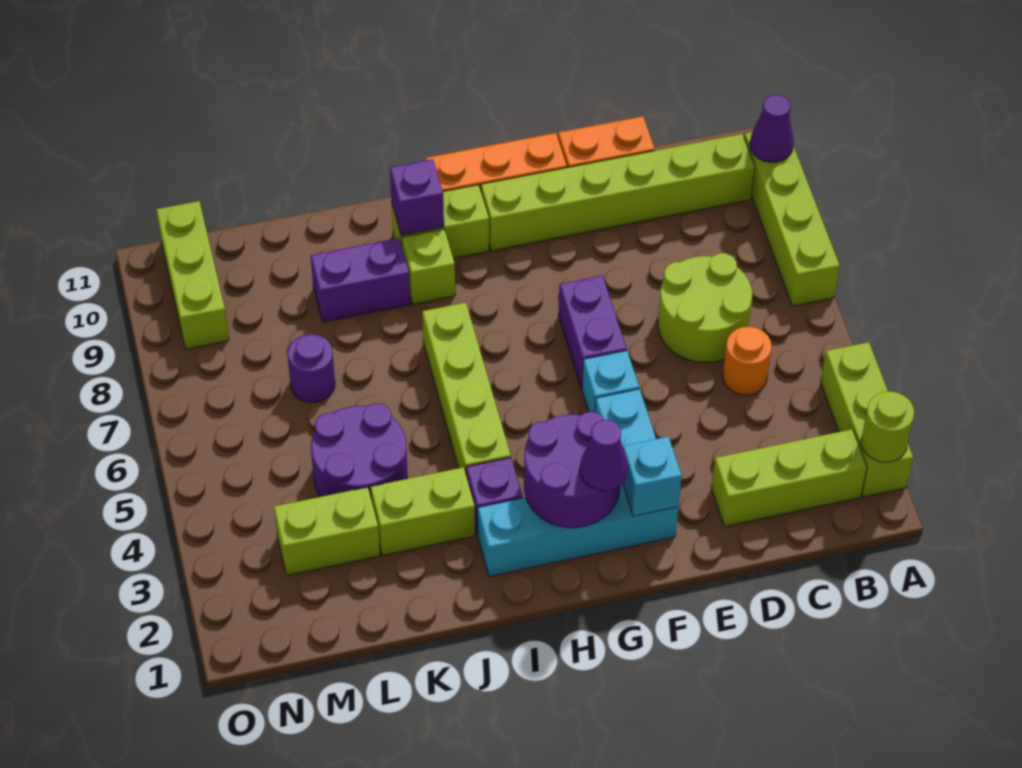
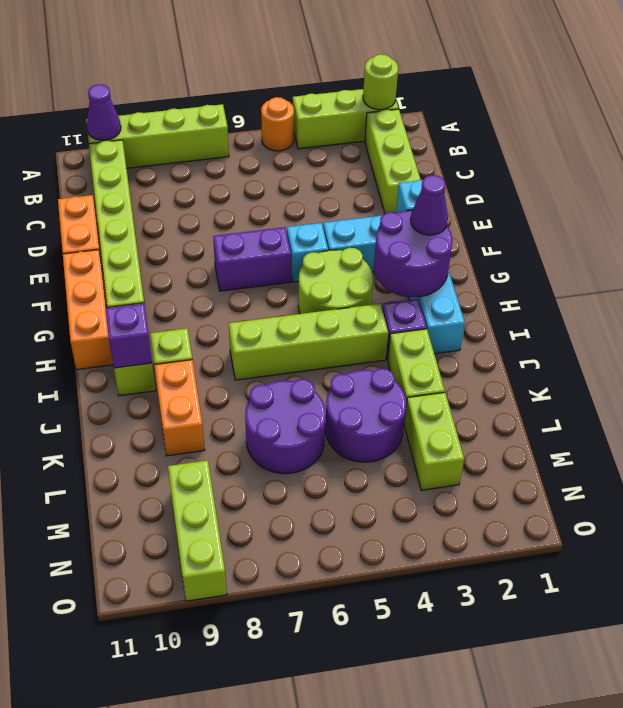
orange 1x1 round brick [723,327,772,395] -> orange 1x1 round brick moved to [261,97,294,151]
lime 2x2 round brick [658,253,752,362] -> lime 2x2 round brick moved to [298,248,373,314]
purple 1x2 brick [311,238,410,322] -> orange 1x2 brick [154,360,205,456]
purple 1x1 round brick [287,334,335,403] -> purple 2x2 round brick [245,379,326,474]
lime 1x3 brick [156,201,229,349] -> lime 1x3 brick turned to [168,460,227,601]

